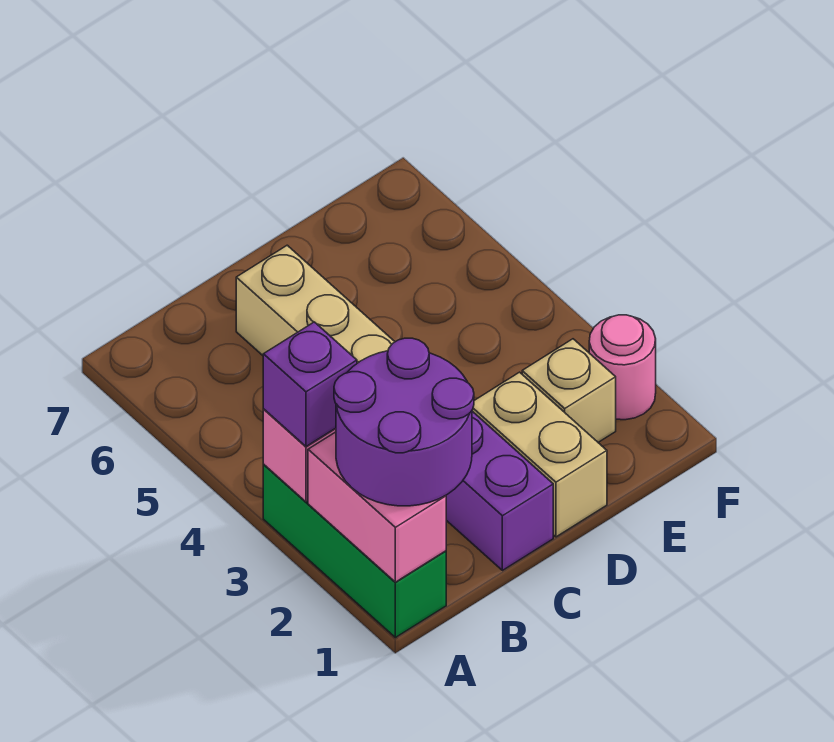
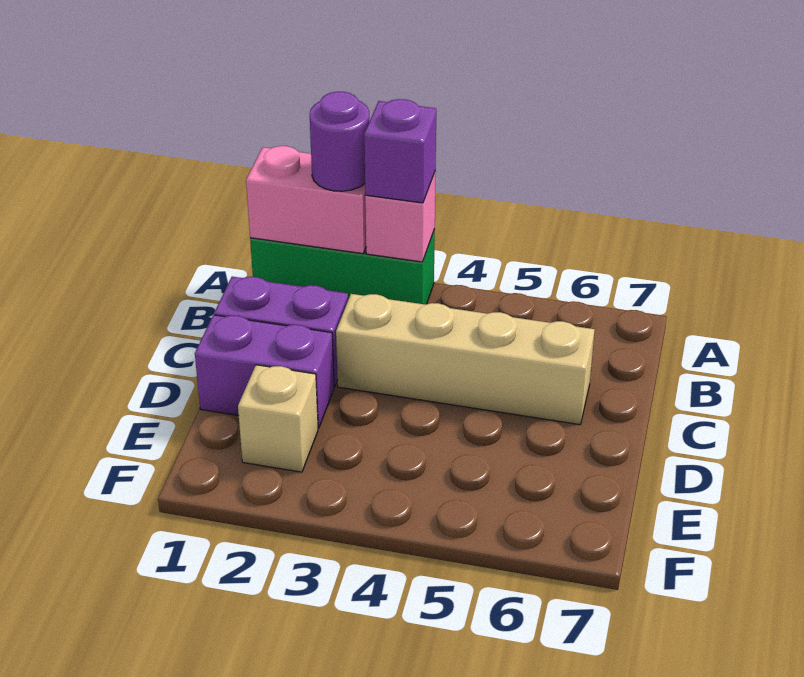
purple 2x2 round brick [334,338,474,506] -> purple 1x1 round brick [310,92,369,191]
tan 1x2 brick [472,372,607,537] -> purple 1x2 brick [195,315,334,428]
pink 1x1 round brick [589,315,656,420] -> none

